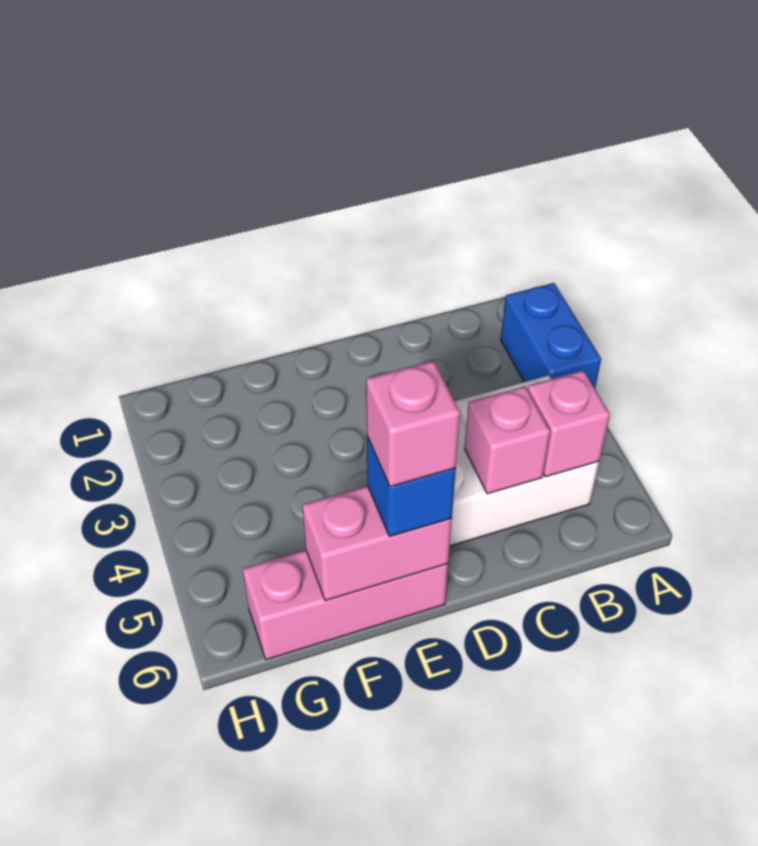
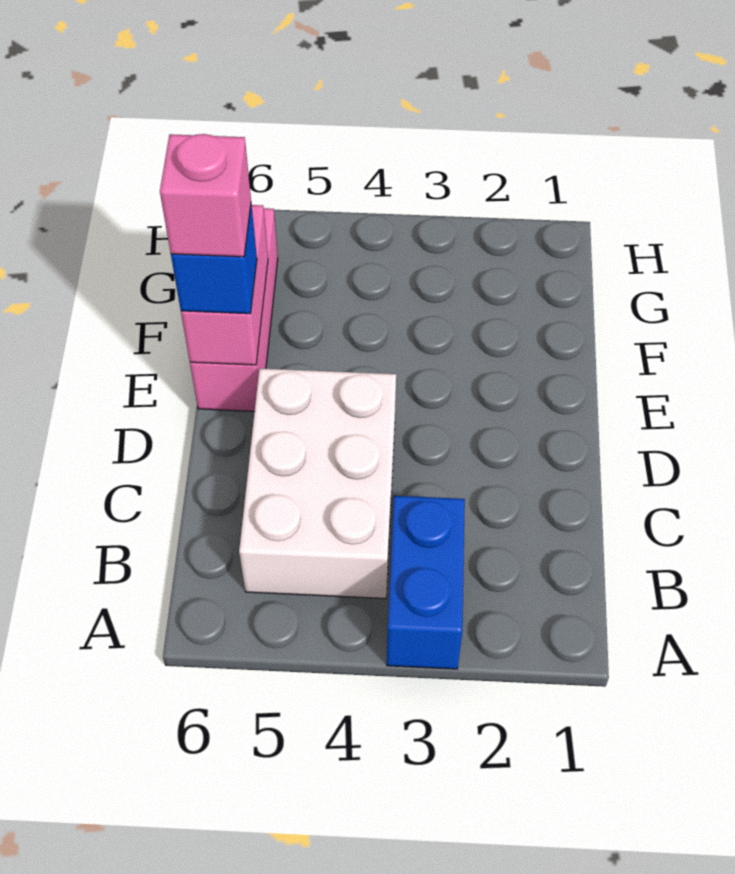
blue 1x2 brick [501,283,601,388] -> blue 1x2 brick turned to [387,496,465,669]
pink 1x1 brick [527,370,610,477] -> none
pink 1x1 brick [465,386,550,494] -> none

